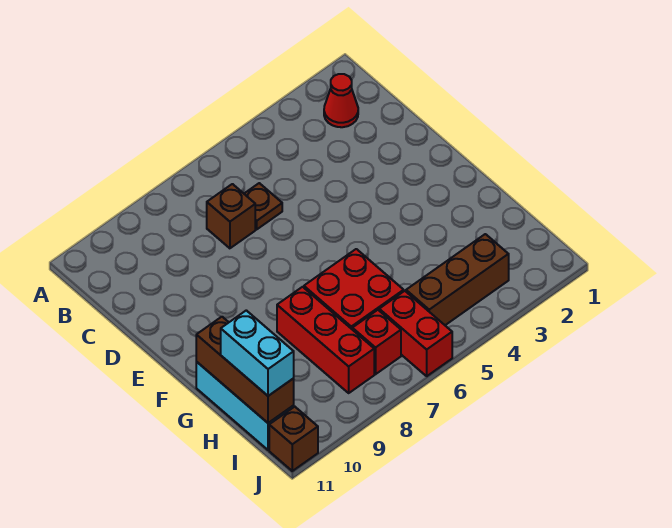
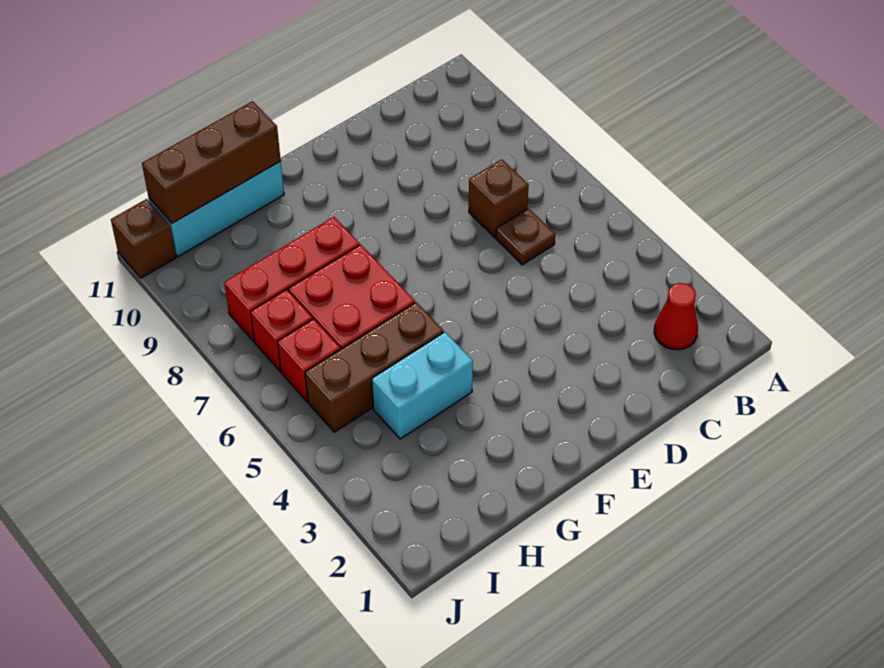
cyan 1x2 brick [221,310,294,396] -> cyan 1x2 brick moved to [372,332,473,439]
brown 1x3 brick [406,234,509,325] -> brown 1x3 brick turned to [305,302,444,432]
red 1x2 brick [379,291,452,376] -> red 1x1 brick [277,319,340,401]

